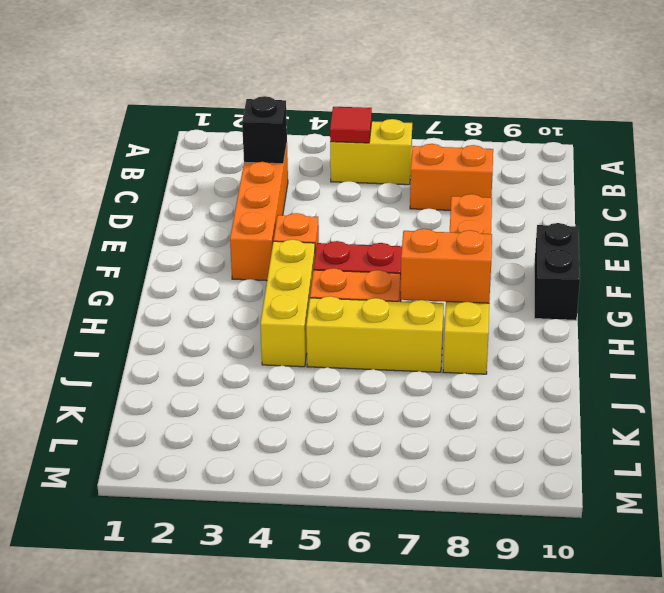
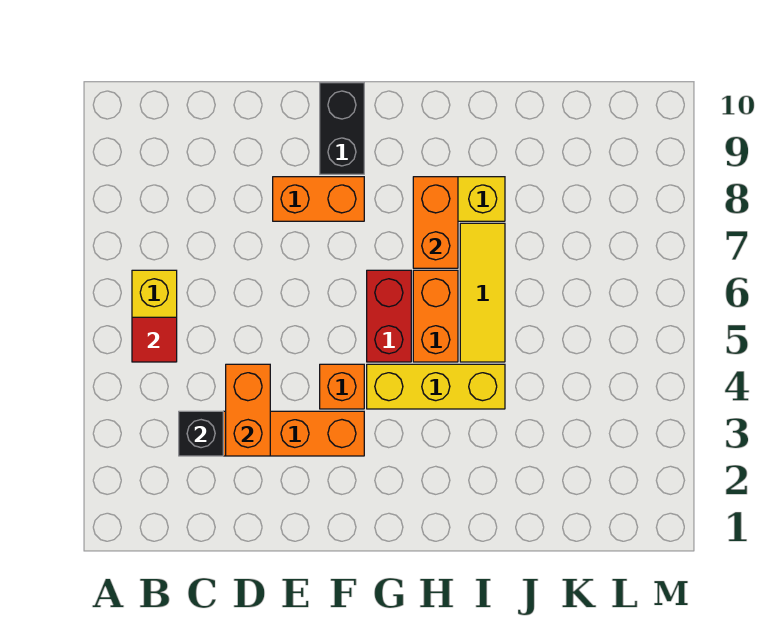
orange 1x2 brick [410,144,493,210] -> orange 1x2 brick moved to [226,364,270,456]
black 1x2 brick [534,223,580,320] -> black 1x2 brick turned to [320,83,364,174]
yellow 1x3 brick [306,296,444,372] -> yellow 1x3 tile [460,223,505,362]

